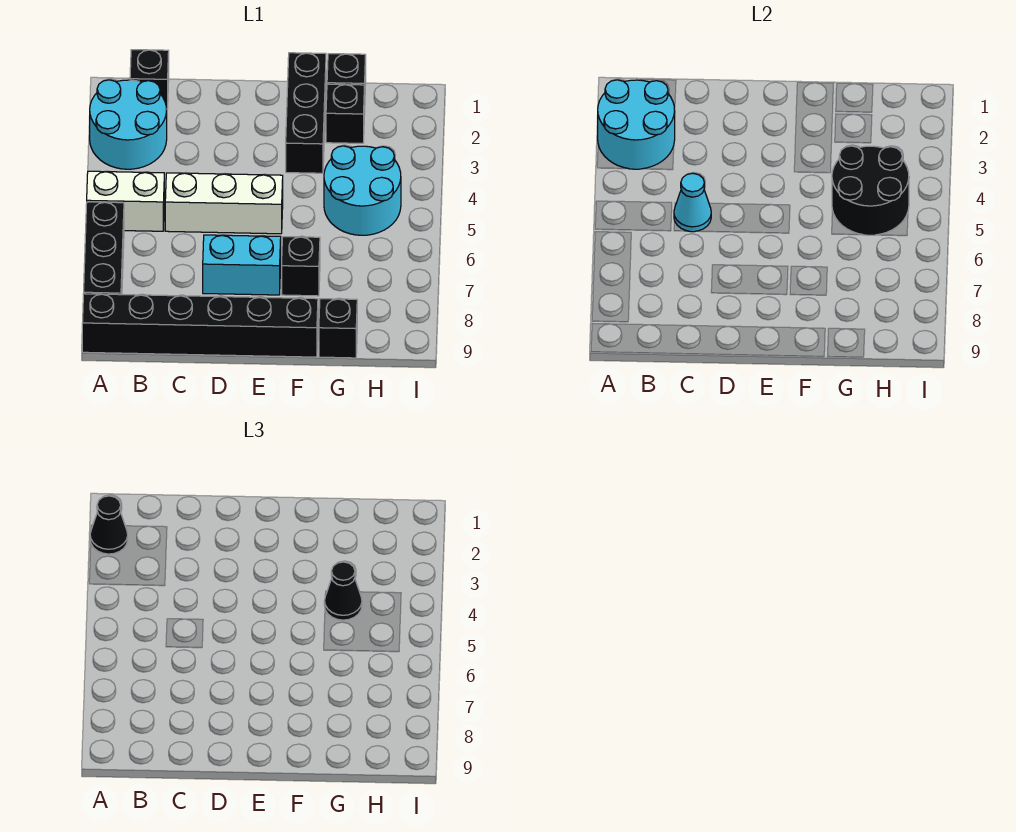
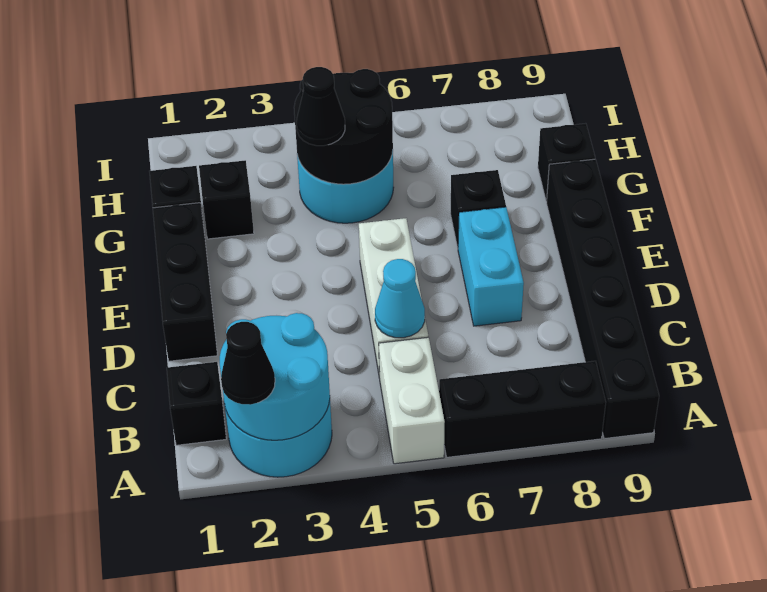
black 1x3 brick [286,53,326,173] -> black 1x3 brick turned to [153,203,217,361]

